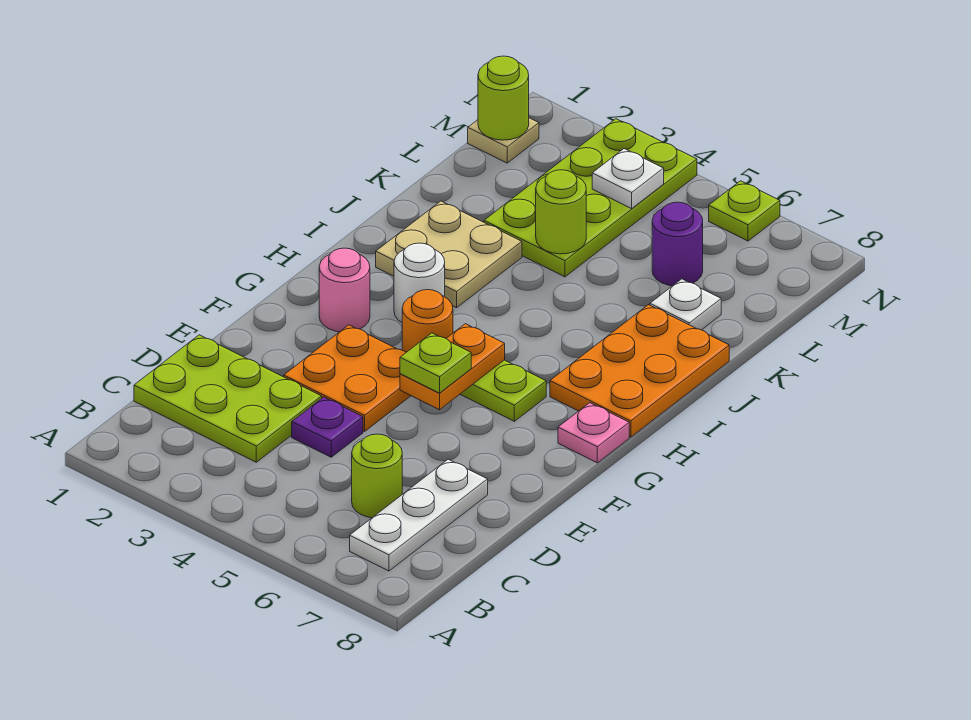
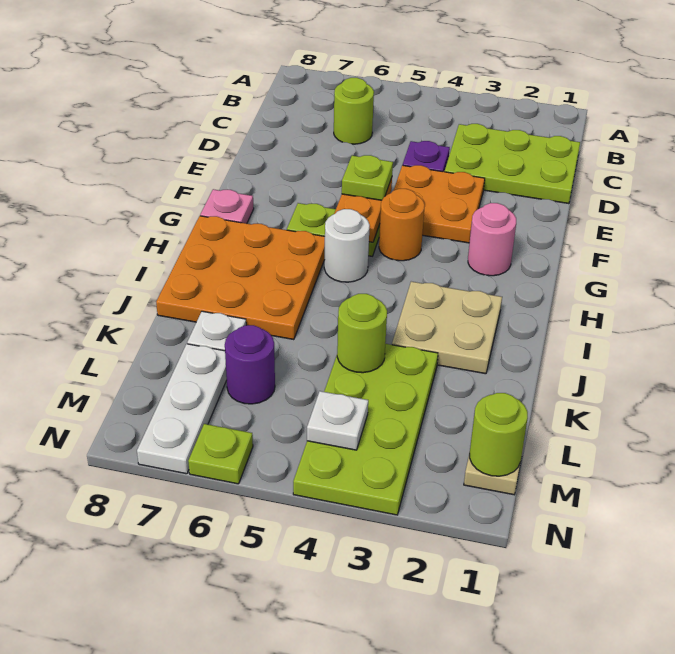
white 1x3 plate [350,459,488,571] -> white 1x3 plate moved to [137,344,227,474]
white 1x1 round brick [394,243,445,322] -> white 1x1 round brick moved to [324,209,370,282]
orange 2x3 plate [550,305,729,437] -> orange 3x3 plate [156,216,325,340]

